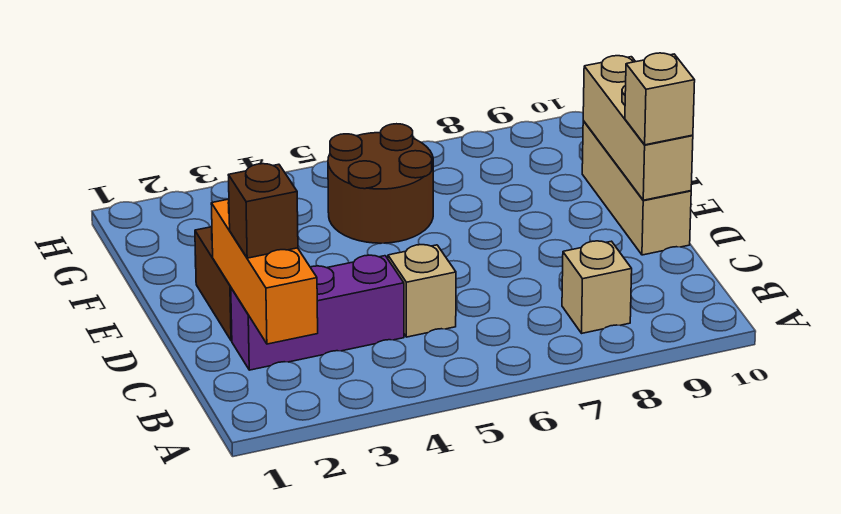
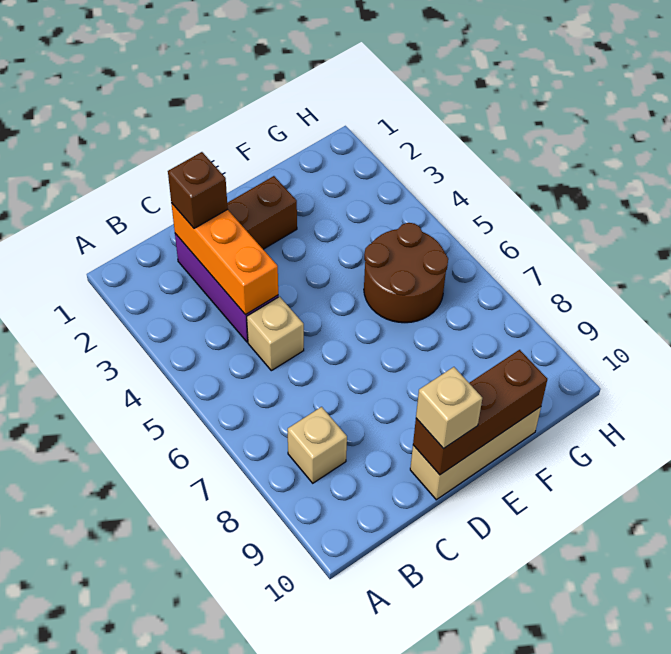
orange 1x3 brick [211,199,318,344] -> orange 1x3 brick turned to [171,203,278,315]
tan 1x3 brick [583,56,693,200] -> brown 1x3 brick [413,350,547,475]

